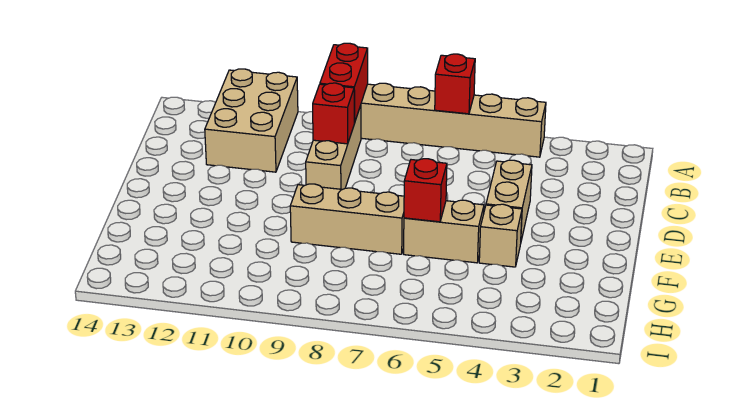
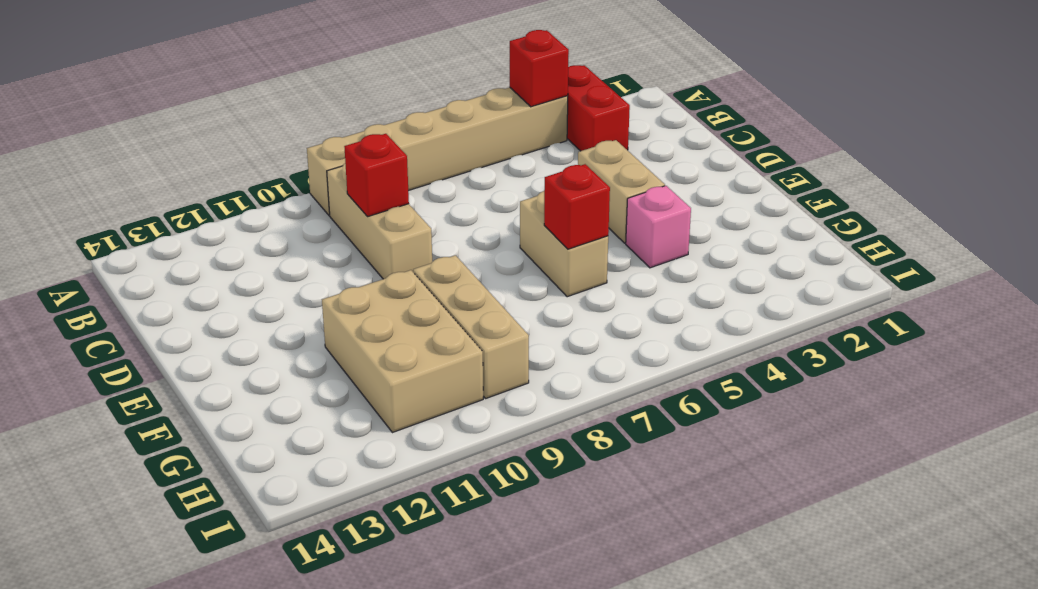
red 1x1 brick [435,54,475,114] -> red 1x1 brick moved to [510,30,569,107]
red 1x2 brick [320,43,368,123] -> red 1x2 brick moved to [567,65,630,151]
tan 2x3 brick [205,69,298,172] -> tan 2x3 brick moved to [322,270,483,433]
tan 1x1 brick [479,204,522,267] -> pink 1x1 brick [626,186,691,268]
tan 1x2 brick [404,200,484,263] -> tan 1x2 brick turned to [520,191,608,297]
tan 1x3 brick [290,184,404,254] -> tan 1x3 brick turned to [413,255,529,398]

